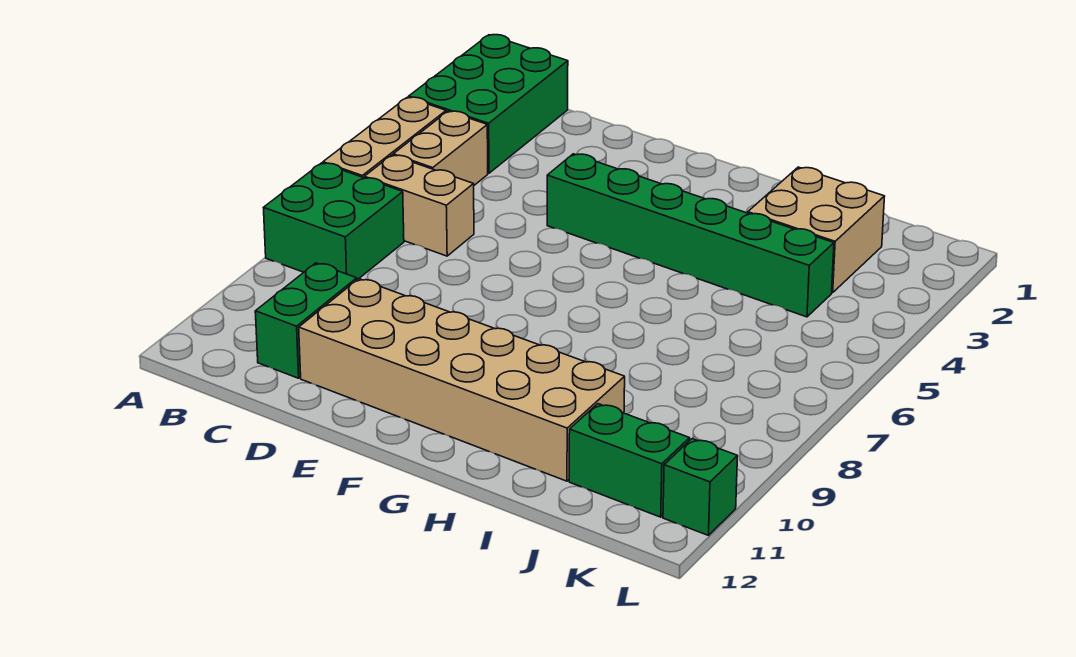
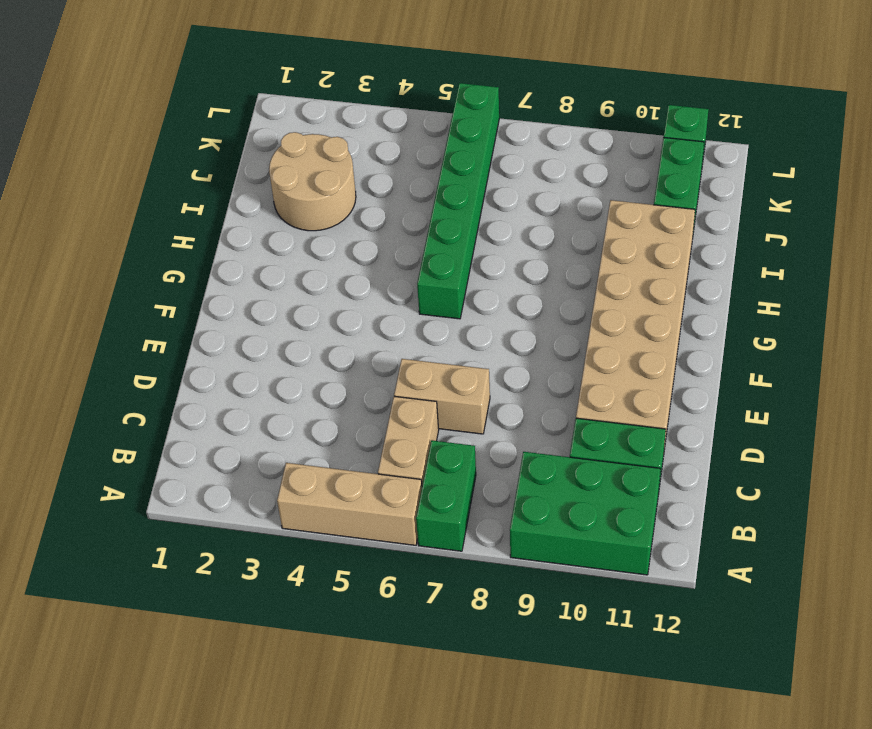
green 2x3 brick [409,35,568,173] -> green 2x3 brick moved to [510,452,660,575]
green 2x2 brick [263,163,404,280] -> green 1x2 brick [416,440,476,551]
tan 1x2 brick [393,111,488,185] -> tan 1x2 brick moved to [394,359,490,434]
green 1x6 brick [547,154,834,317] -> green 1x6 brick moved to [417,83,499,319]
tan 2x2 brick [748,167,885,293] -> tan 2x2 round brick [269,132,356,231]

